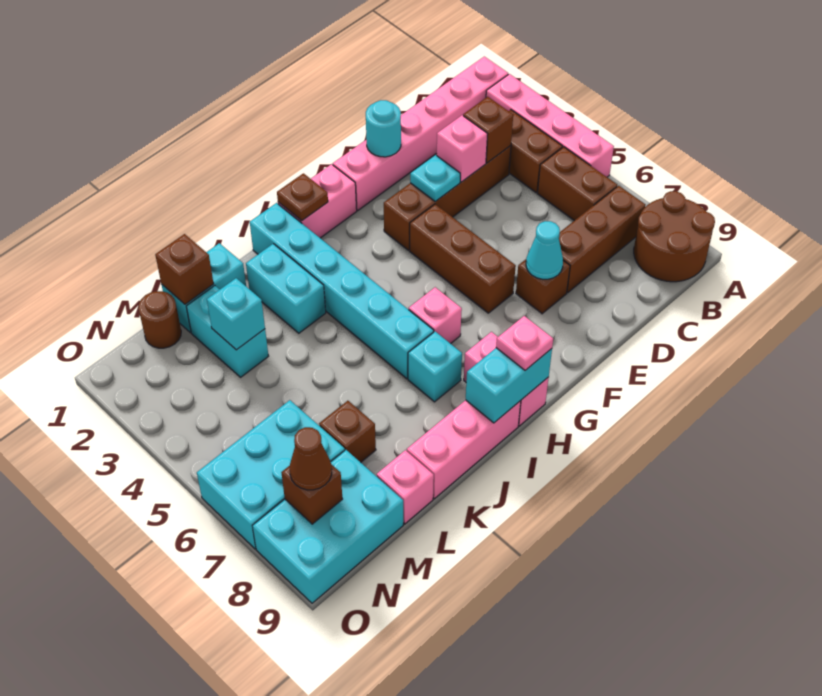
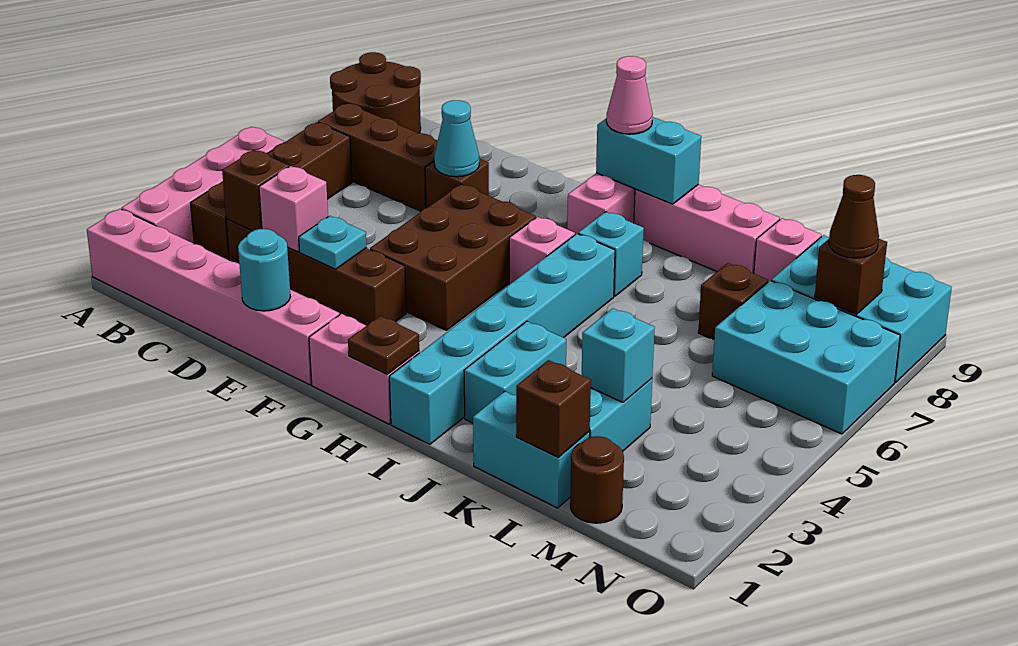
brown 1x3 brick [410,204,516,313] -> brown 2x3 brick [370,184,536,330]
pink 1x1 plate [496,316,553,370] -> pink 1x1 cone [606,56,653,134]

